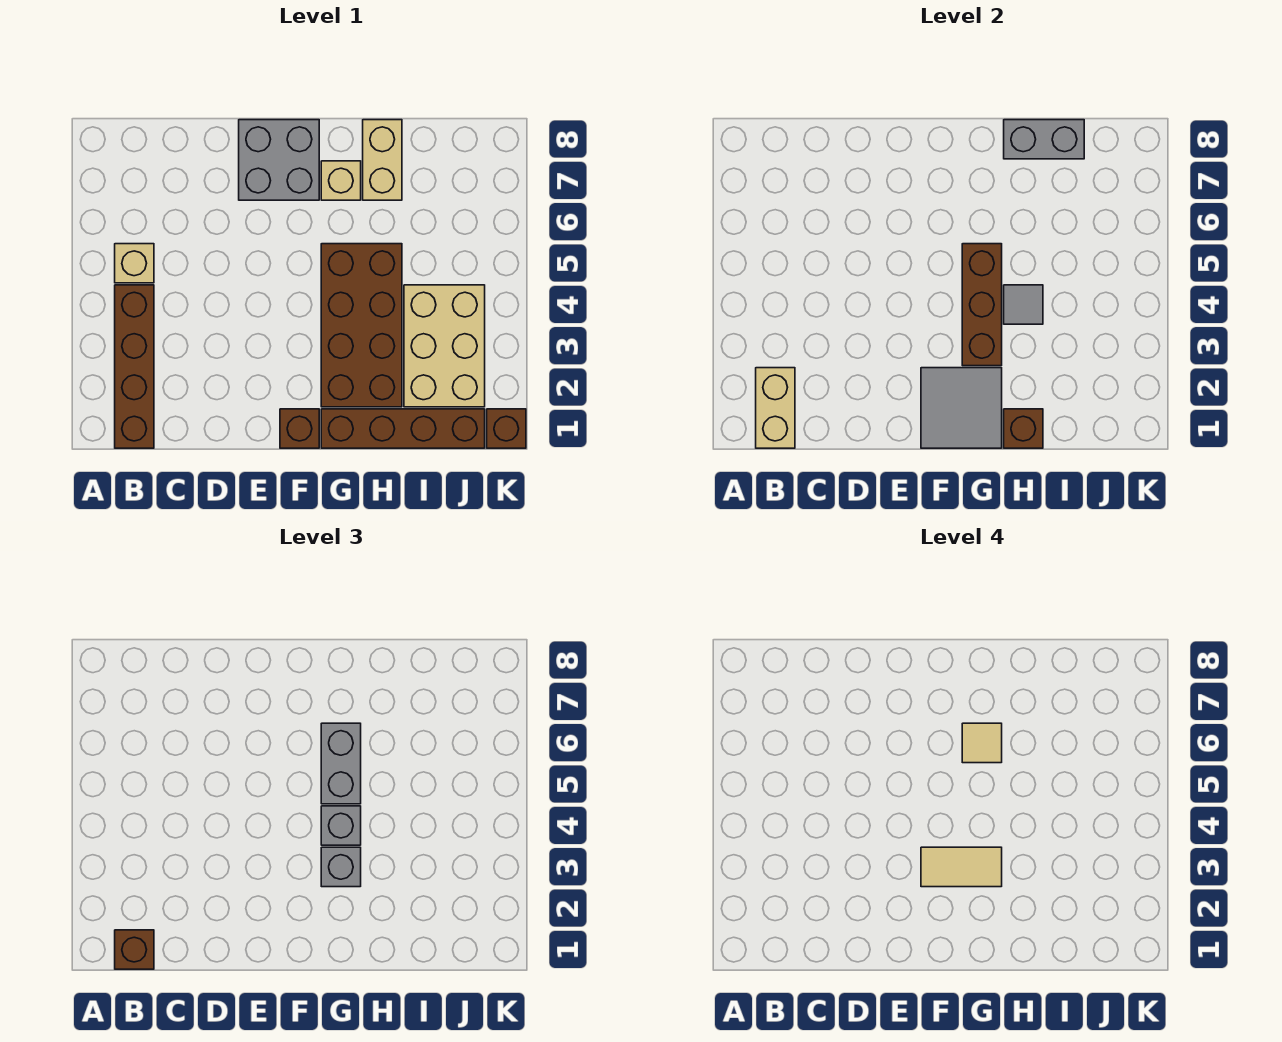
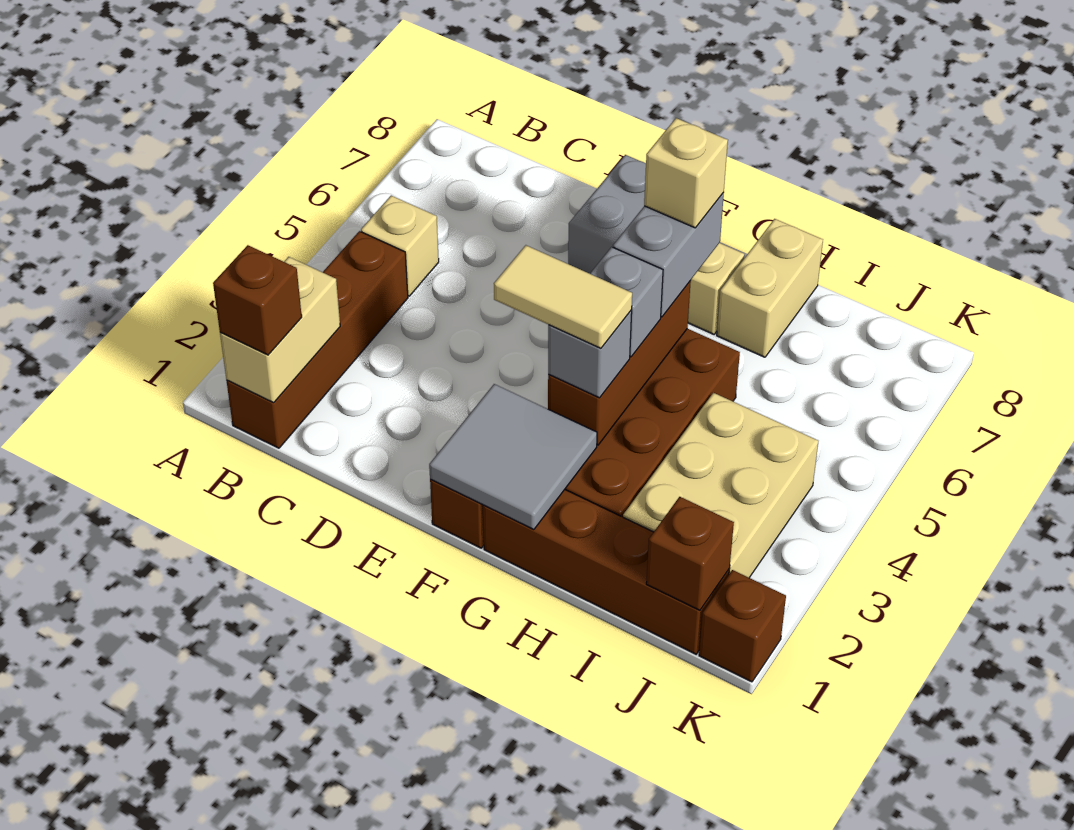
tan 1x1 tile [962,723,1002,763] -> tan 1x1 brick [644,118,728,228]
brown 1x1 brick [1004,409,1043,448] -> brown 1x1 brick moved to [646,497,734,610]
grey 1x1 tile [1004,285,1043,324] -> none
grey 1x2 brick [1004,120,1084,159] -> none

